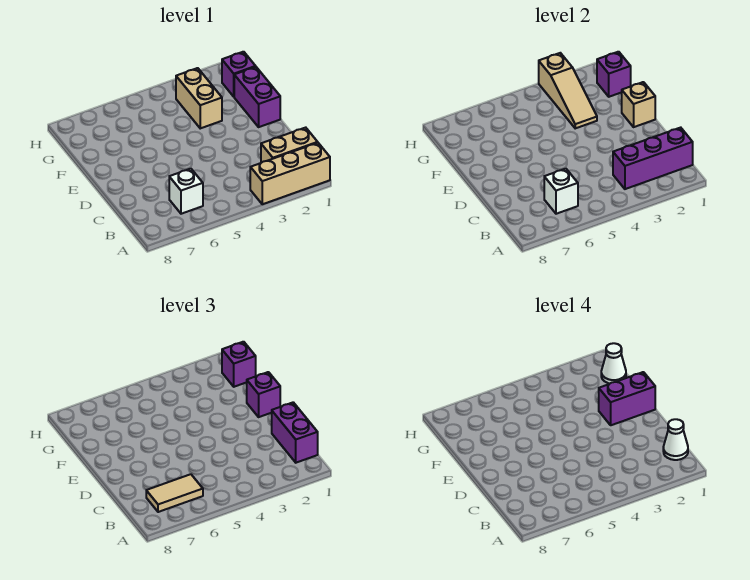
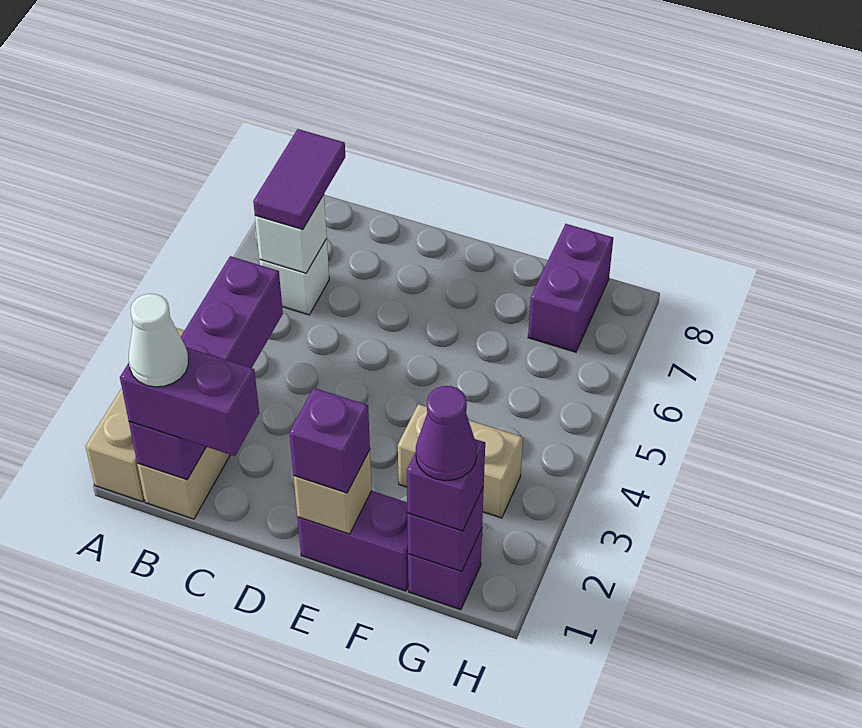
purple 1x3 brick [613,128,693,189] -> purple 1x4 brick [129,256,283,480]
tan 1x2 tile [146,474,203,512] -> purple 1x2 tile [253,129,345,230]
purple 1x2 brick [599,372,655,425] -> purple 1x2 brick moved to [528,224,613,352]
tan 1x3 slope [539,53,597,128] -> none
white 1x1 cone [601,343,626,384] -> purple 1x1 cone [416,386,477,481]

